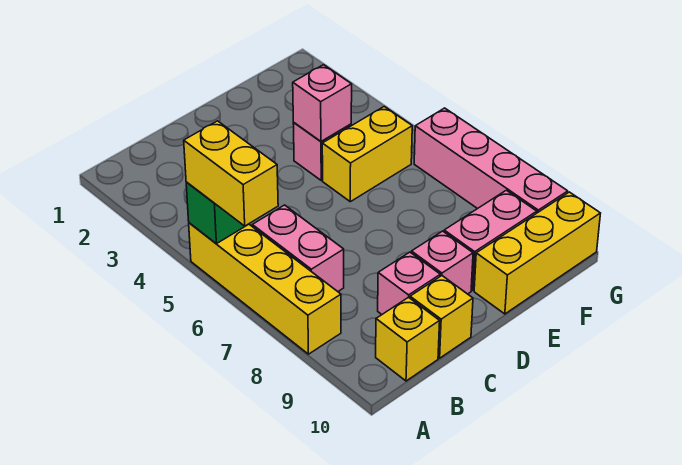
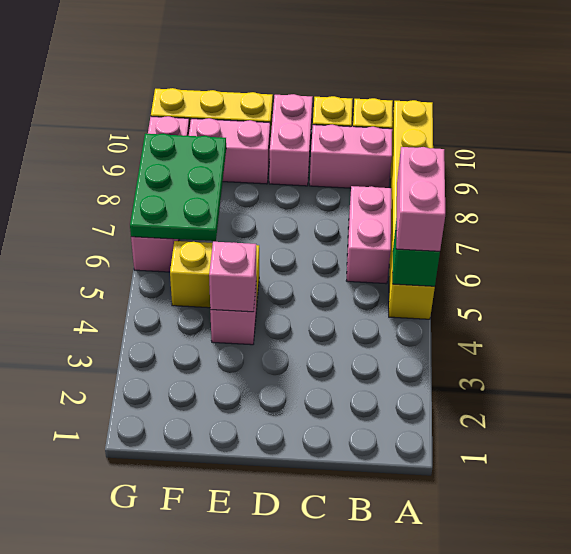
yellow 1x4 brick [189,223,341,354] -> yellow 1x6 brick [389,100,435,319]
yellow 1x2 brick [184,121,278,226] -> pink 1x2 brick [396,147,445,251]
pink 1x1 brick [378,252,440,314] -> pink 1x2 brick [310,124,392,188]
pink 1x1 brick [411,231,473,294] -> pink 1x2 brick [269,94,312,186]
none -> green 2x3 plate [130,134,226,241]

